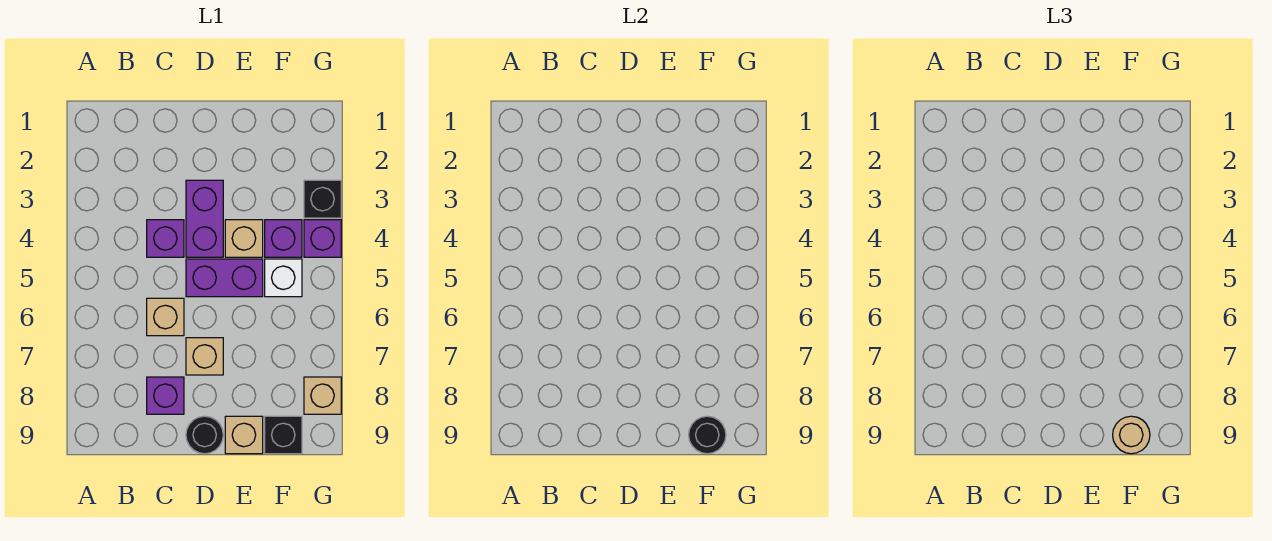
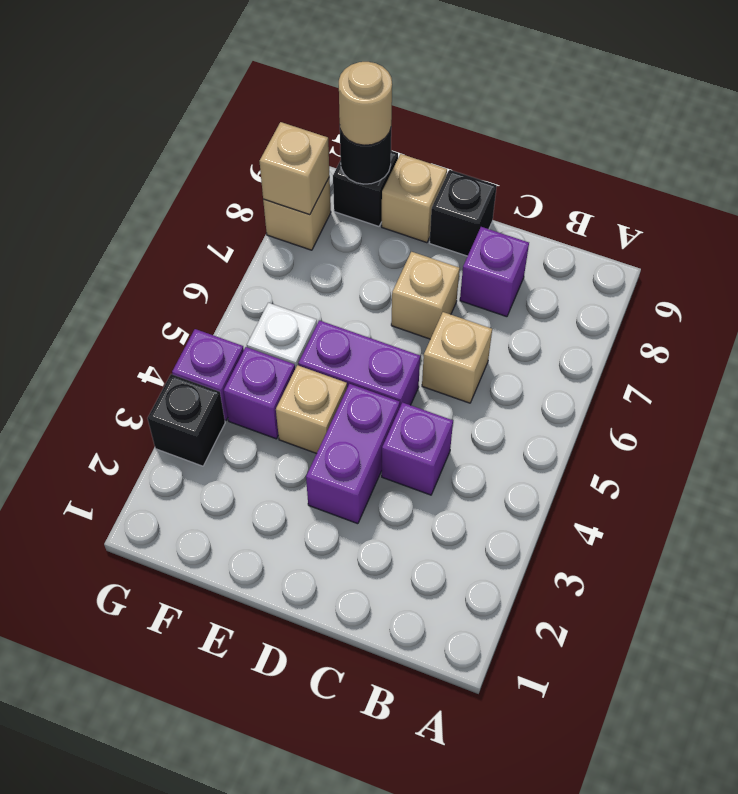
black 1x1 round brick [186,416,223,454] -> black 1x1 brick [430,170,497,256]
none -> tan 1x1 brick [259,122,330,215]

